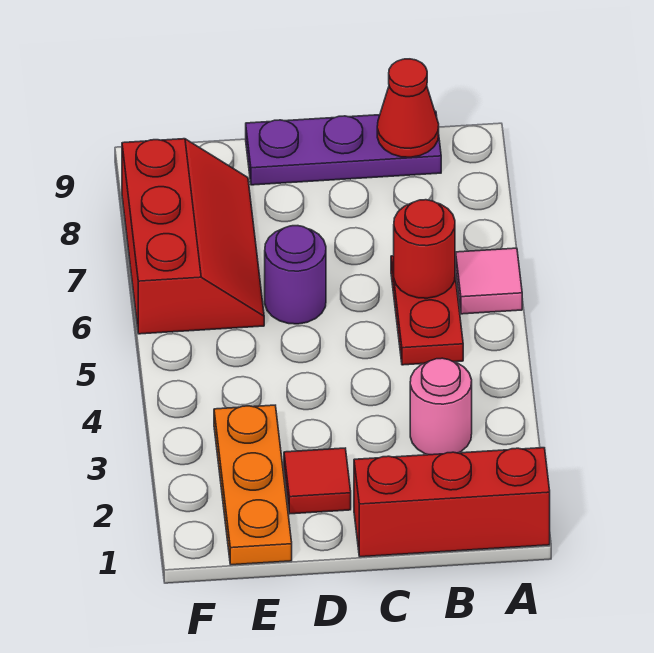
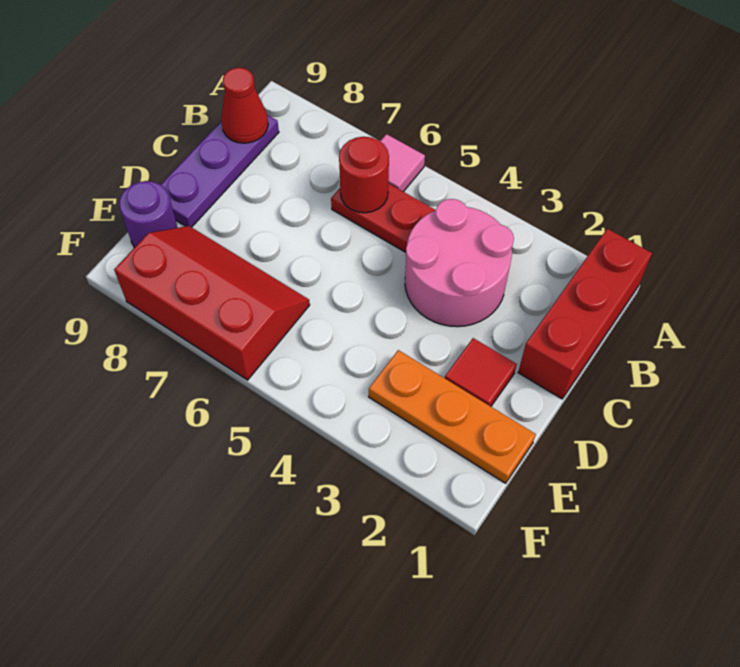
pink 1x1 round brick [410,358,472,455] -> pink 2x2 round brick [405,199,514,327]
purple 1x1 round brick [265,226,326,324] -> purple 1x1 round brick moved to [119,181,178,248]

